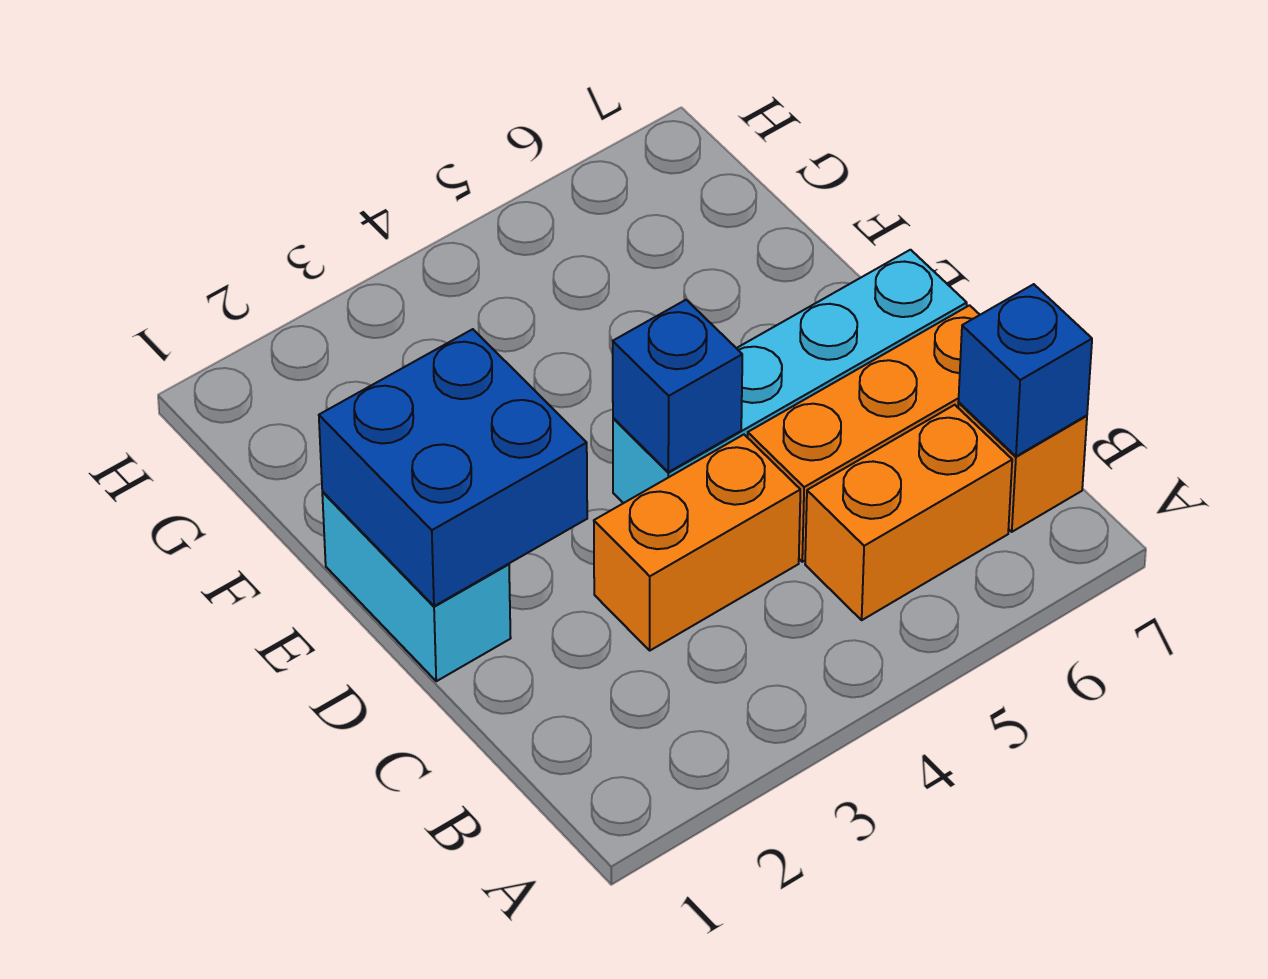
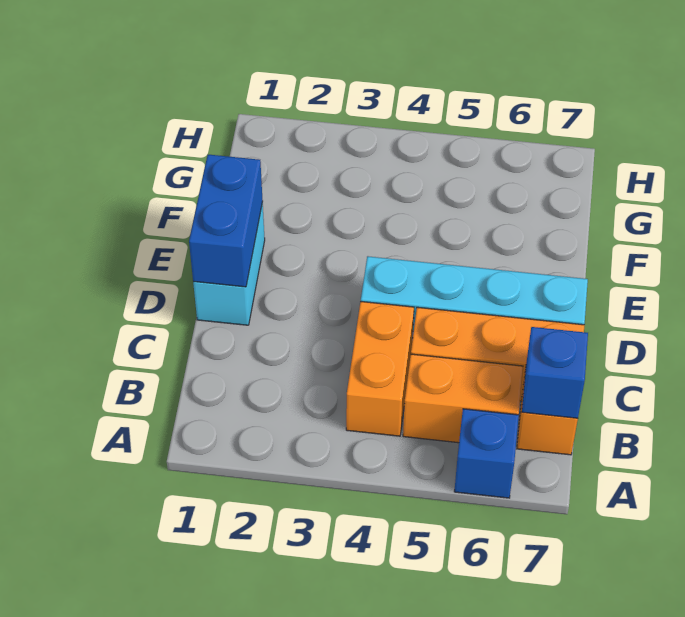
orange 1x2 brick [594,435,800,650] -> orange 1x2 brick turned to [346,302,414,436]
blue 2x2 brick [319,329,587,606] -> blue 1x2 brick [189,155,263,287]
blue 1x1 brick [613,300,742,472] -> blue 1x1 brick moved to [454,409,519,498]

